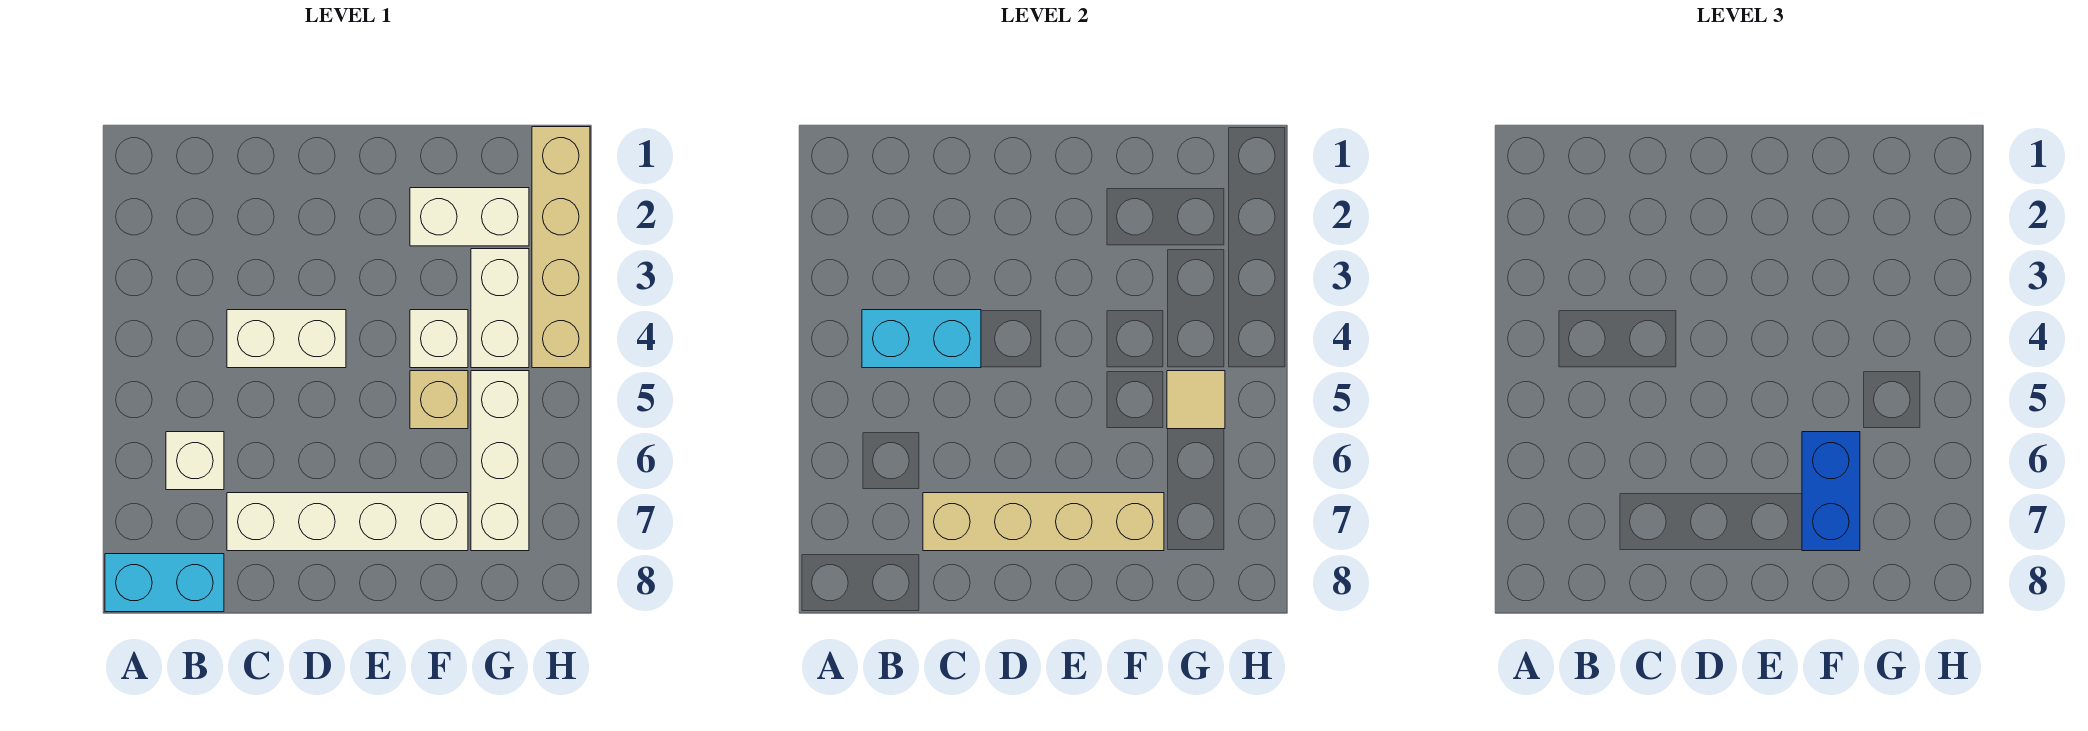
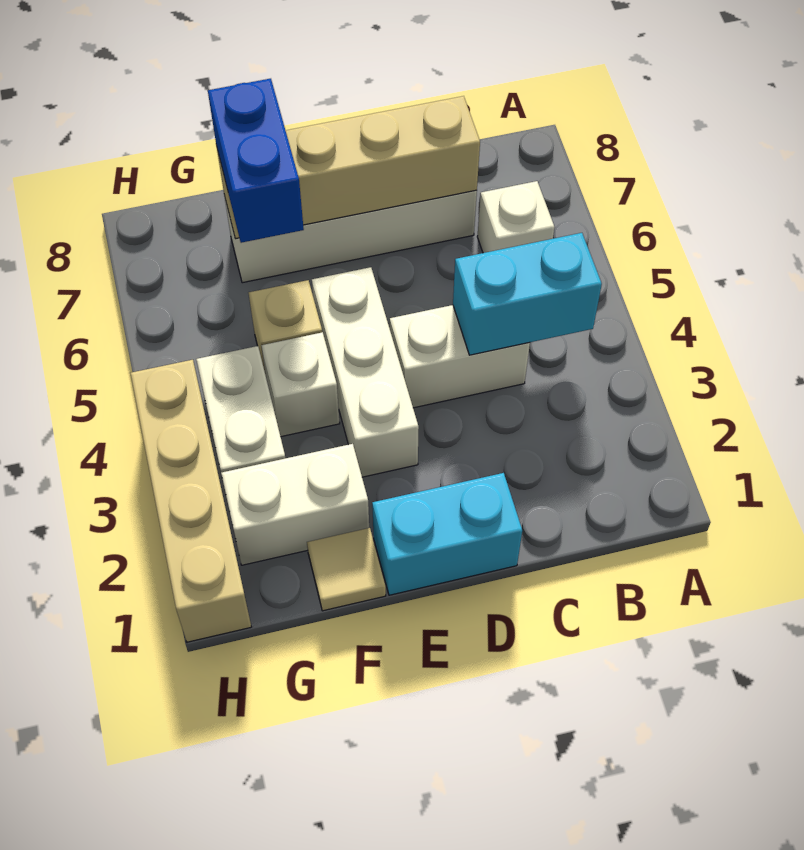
cyan 1x2 brick [105,554,224,612] -> cyan 1x2 brick moved to [372,473,522,595]
white 1x3 brick [471,371,529,551] -> white 1x3 brick moved to [312,267,419,477]
tan 1x1 tile [1167,371,1225,429] -> tan 1x1 tile moved to [307,528,386,611]

